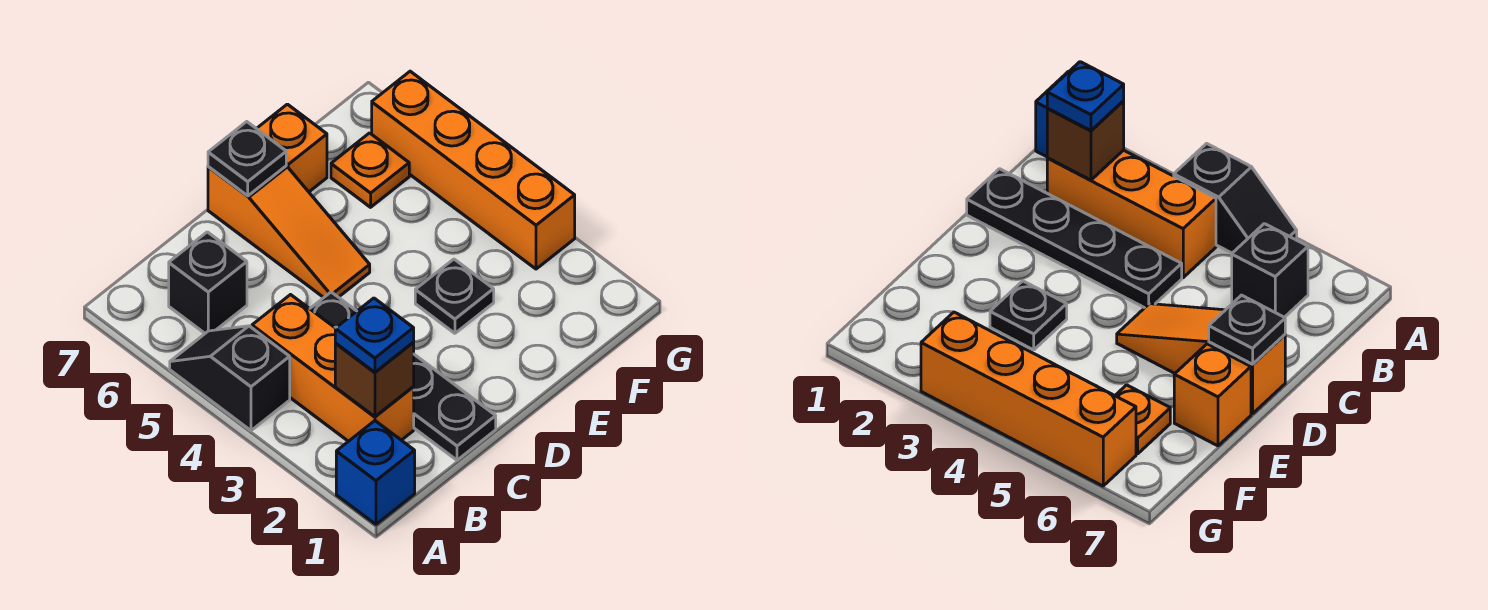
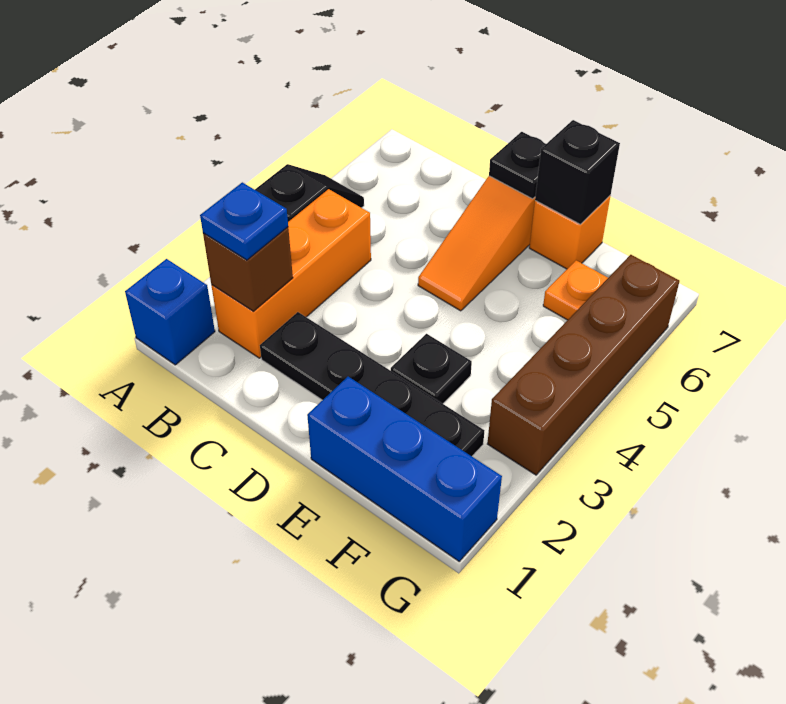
black 1x1 brick [169,232,247,333] -> black 1x1 brick moved to [535,120,620,224]
black 1x4 plate [310,292,496,460] -> black 1x4 plate turned to [260,312,484,456]
none -> blue 1x3 brick [307,377,502,561]
orange 1x4 brick [372,71,575,269] -> brown 1x4 brick [488,255,679,475]

